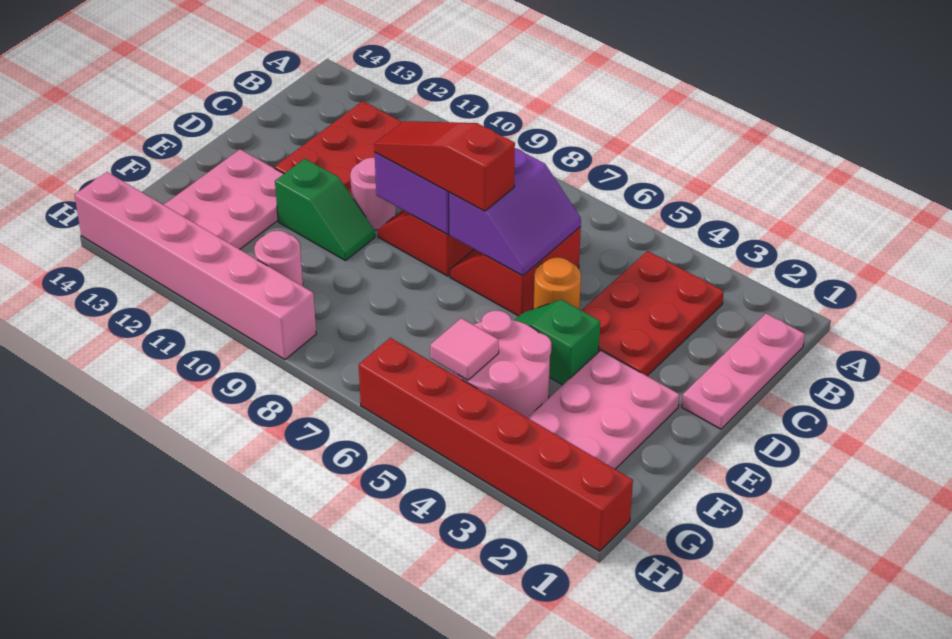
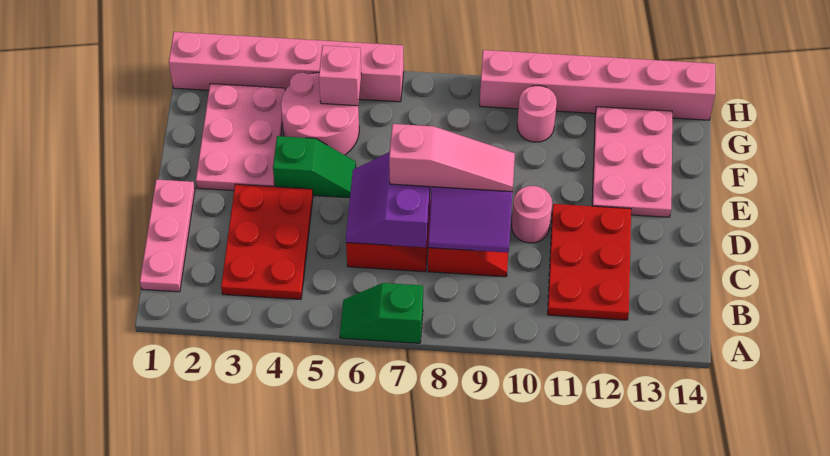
orange 1x1 round brick [533,257,581,309] -> none
red 1x3 slope [374,121,515,211] -> pink 1x3 slope [389,124,515,192]
green 1x2 slope [275,159,375,261] -> green 1x2 slope moved to [340,283,423,343]
pink 1x1 tile [430,318,499,380] -> pink 1x1 brick [319,45,361,106]
red 1x6 brick [359,338,633,551] -> pink 1x6 brick [169,32,404,102]

